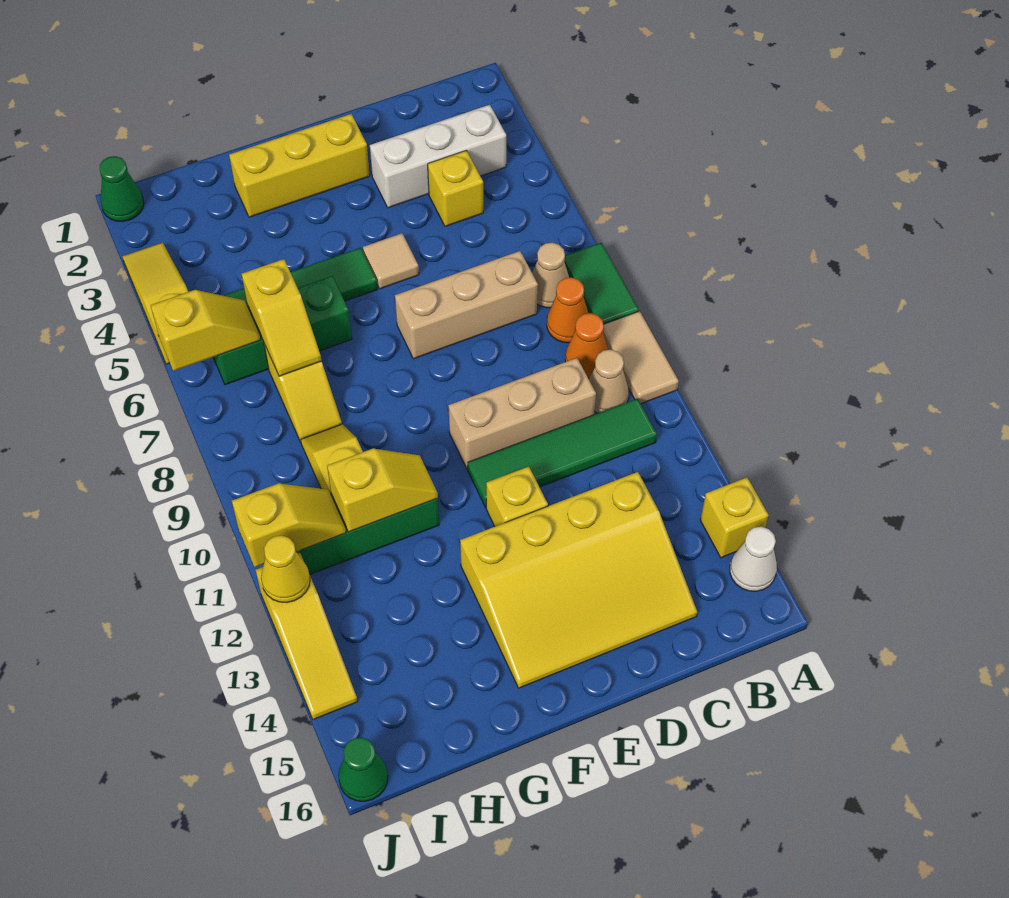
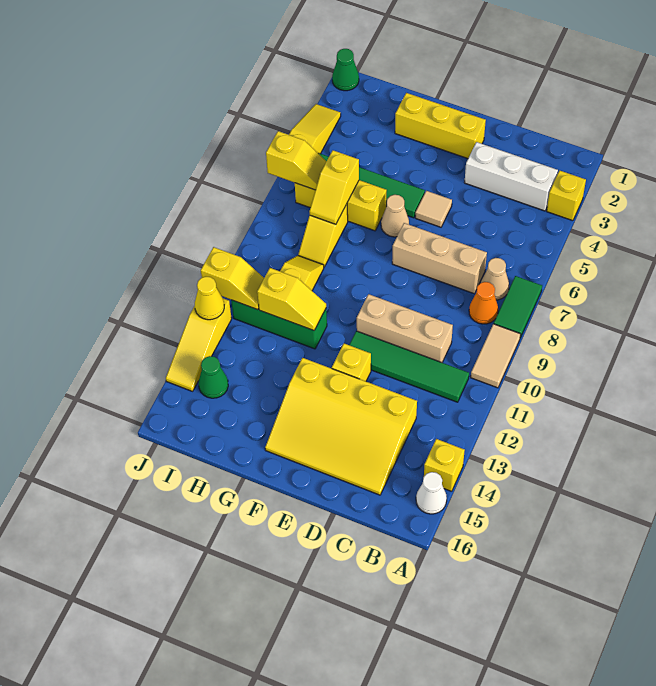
orange 1x1 cone [565,313,608,378] -> none
tan 1x1 cone [589,350,629,413] -> tan 1x1 cone moved to [381,195,409,237]
yellow 1x1 brick [428,150,483,226] -> yellow 1x1 brick moved to [547,171,586,221]
green 1x3 brick [213,276,352,385] -> yellow 1x3 brick [295,180,387,231]
green 1x1 cone [338,737,388,801] -> green 1x1 cone moved to [199,356,228,398]

